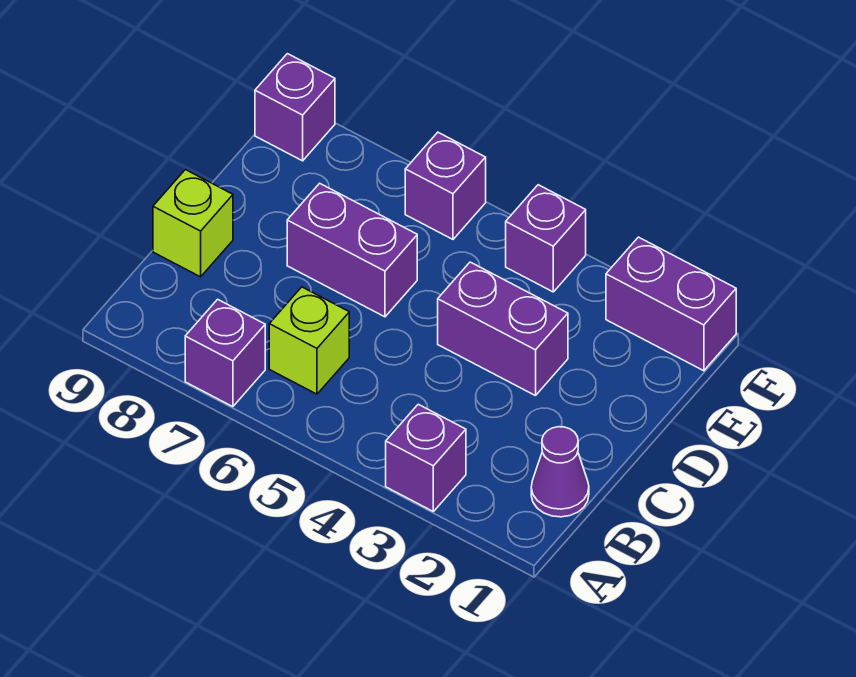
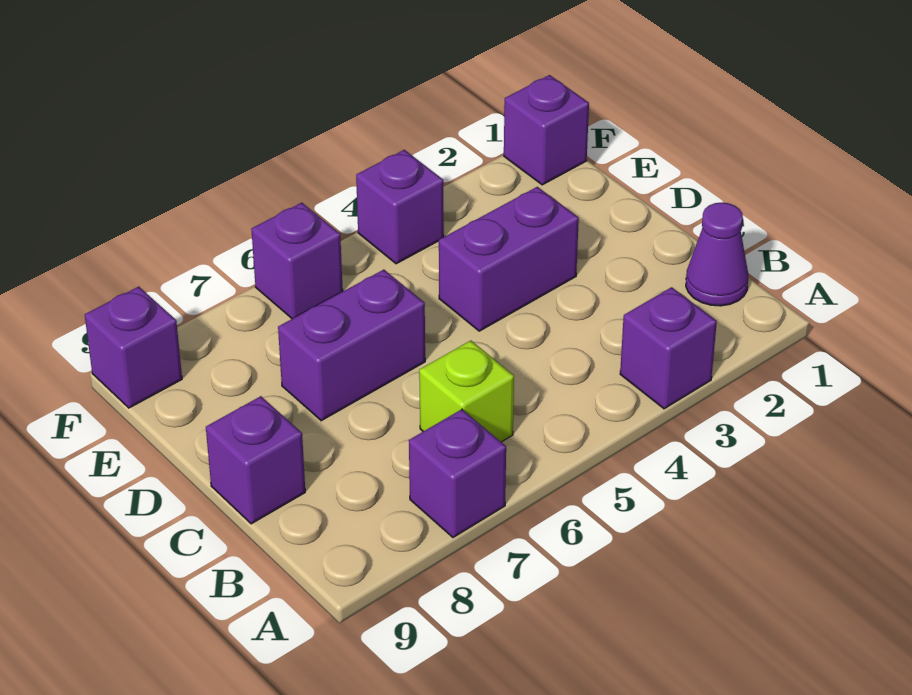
lime 1x1 brick [153,170,233,277] -> purple 1x1 brick [206,396,305,524]
purple 1x2 brick [606,237,736,371] -> purple 1x1 brick [504,75,589,185]

